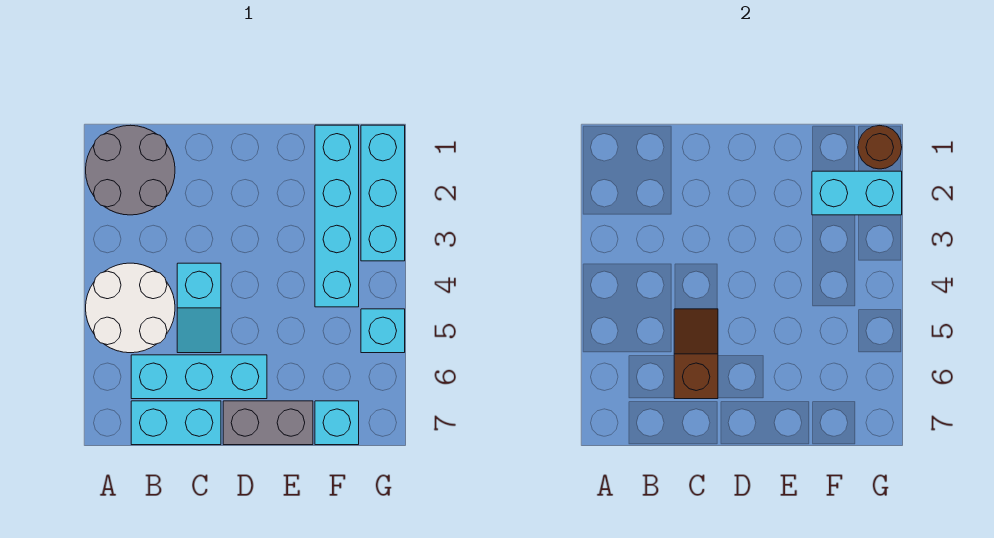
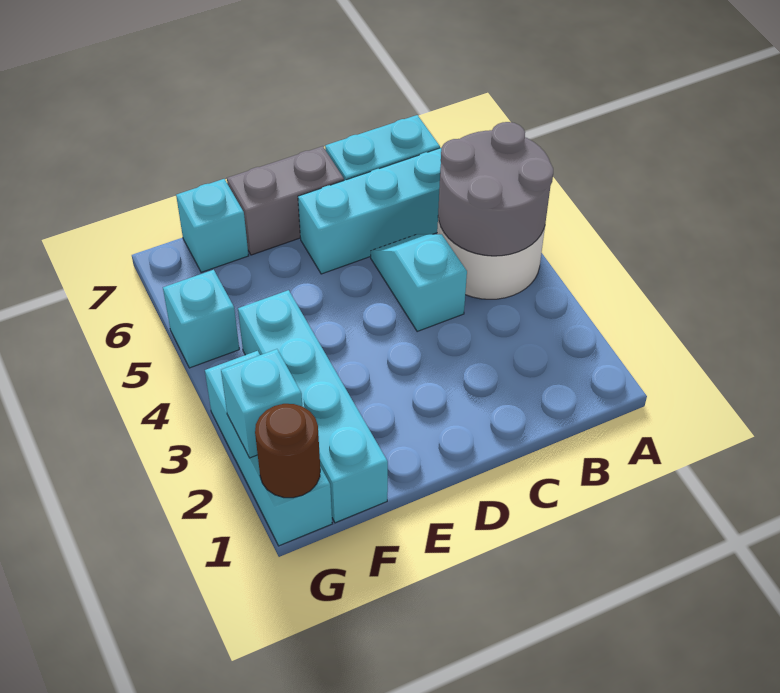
grey 2x2 round brick [86,125,175,215] -> grey 2x2 round brick moved to [438,122,553,256]
brown 1x2 slope [674,309,718,399] -> none
cyan 1x2 brick [812,171,902,215] -> cyan 1x1 brick [221,349,302,458]

